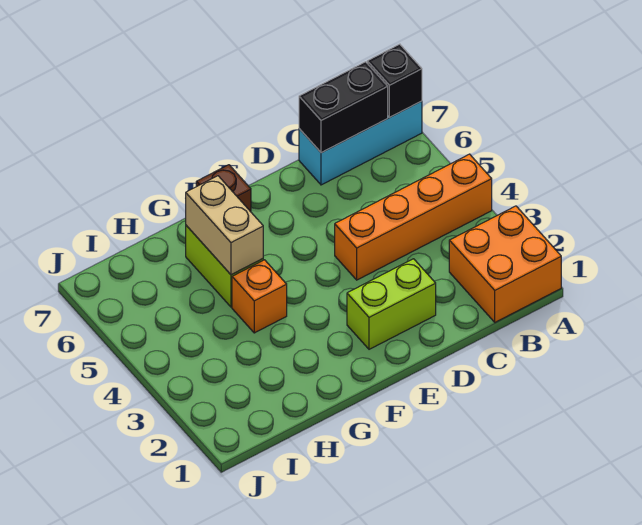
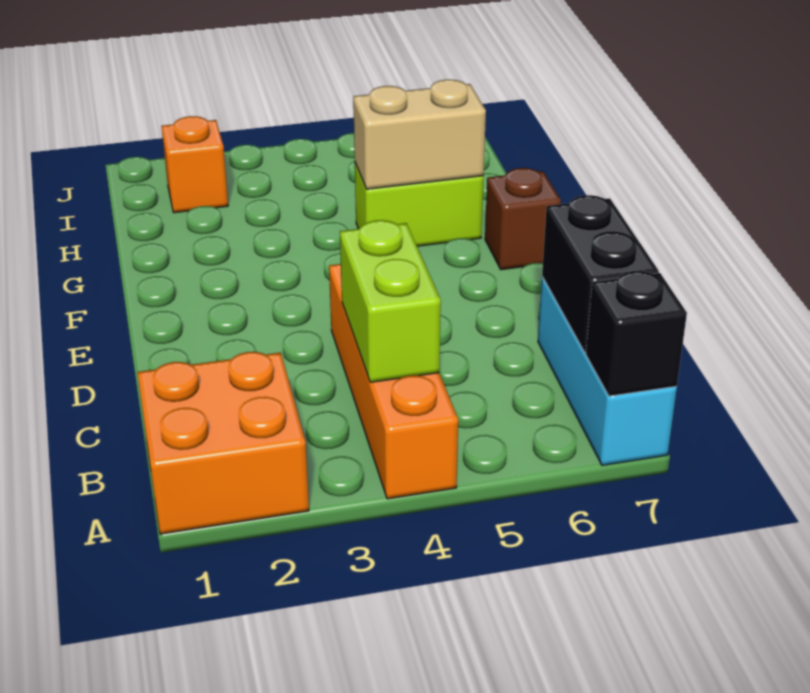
lime 1x2 brick [347,259,436,349] -> lime 1x2 brick moved to [340,220,441,382]
orange 1x1 brick [232,260,287,333] -> orange 1x1 brick moved to [161,116,228,213]

